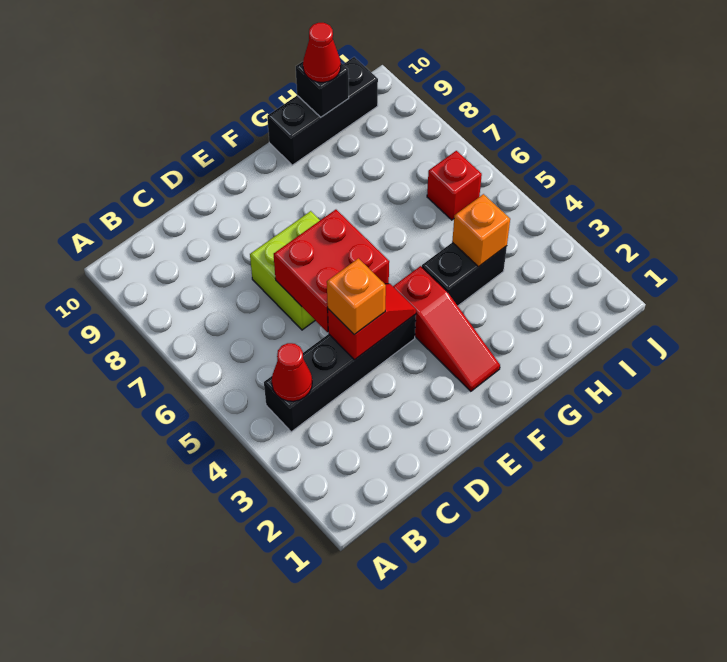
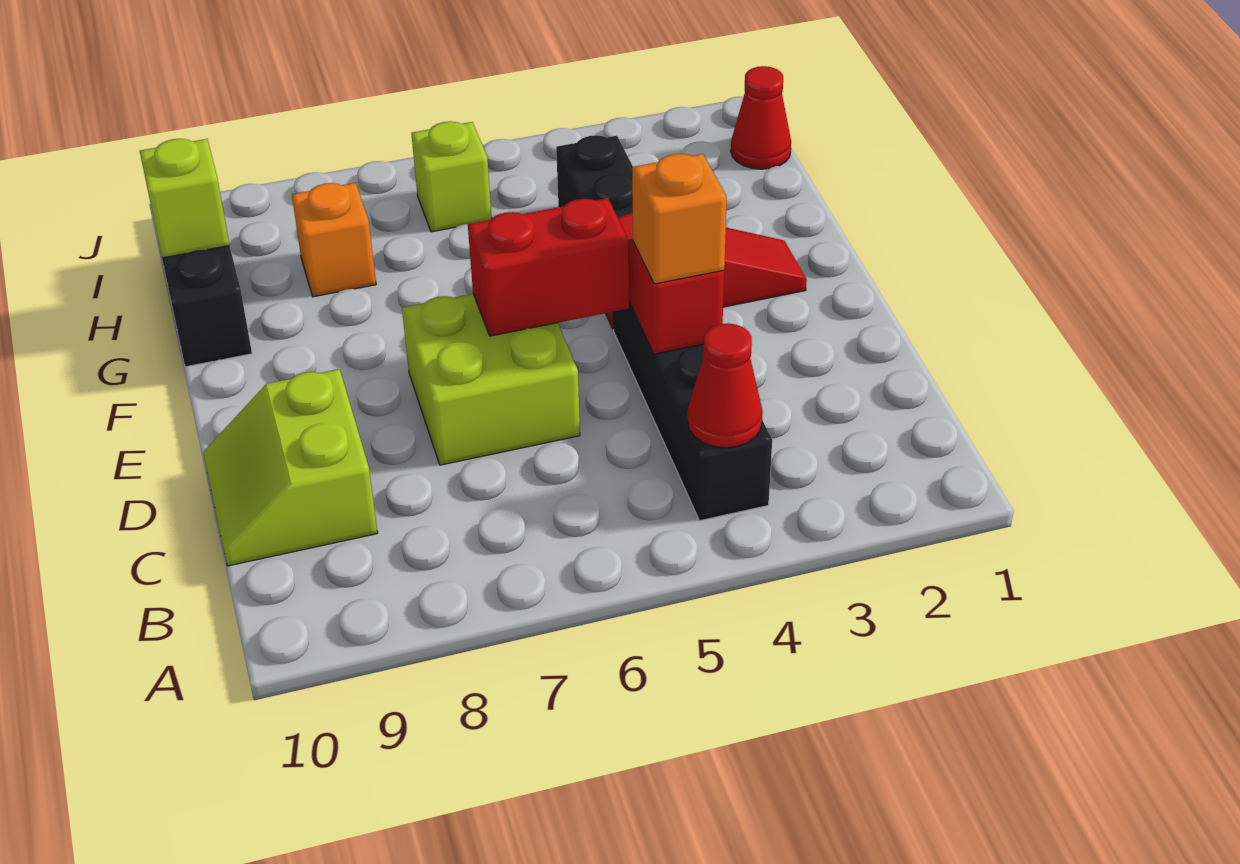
none -> lime 2x2 slope [203,369,378,566]
red 2x2 brick [274,210,389,332] -> red 1x2 brick [468,198,629,336]
orange 1x1 brick [452,194,510,267] -> orange 1x1 brick moved to [292,183,376,297]
black 1x1 brick [296,62,349,117] -> lime 1x1 brick [140,139,229,258]
red 1x1 cone [303,23,341,82] -> red 1x1 cone moved to [731,66,791,169]
red 1x1 brick [427,151,482,220] -> lime 1x1 brick [411,121,492,232]

